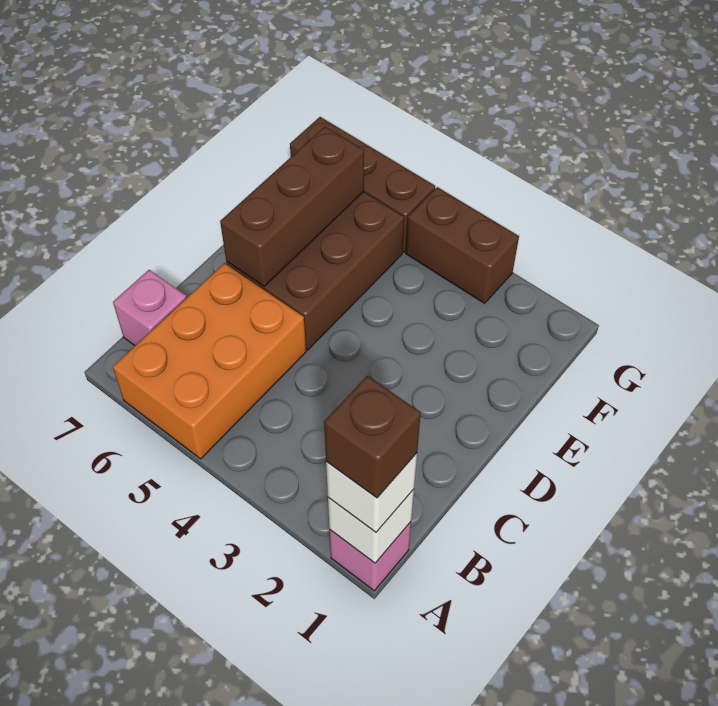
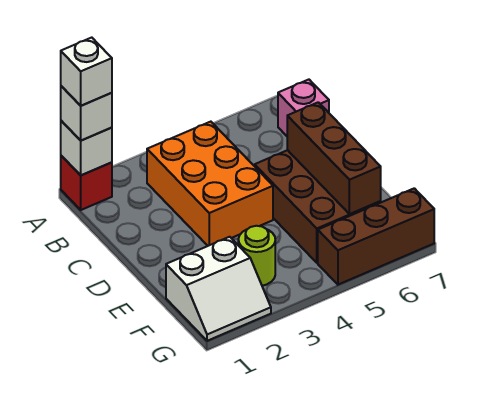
pink 1x1 brick [330,522,411,591] -> red 1x1 brick [61,156,112,210]
brown 1x1 brick [324,376,421,498] -> white 1x1 brick [61,38,112,106]
orange 2x3 brick [113,263,306,459] -> orange 2x3 brick moved to [147,122,273,246]
none -> white 2x2 slope [166,237,271,341]
none -> lime 1x1 round brick [238,226,275,286]
brown 1x2 brick [406,187,519,303] -> none

